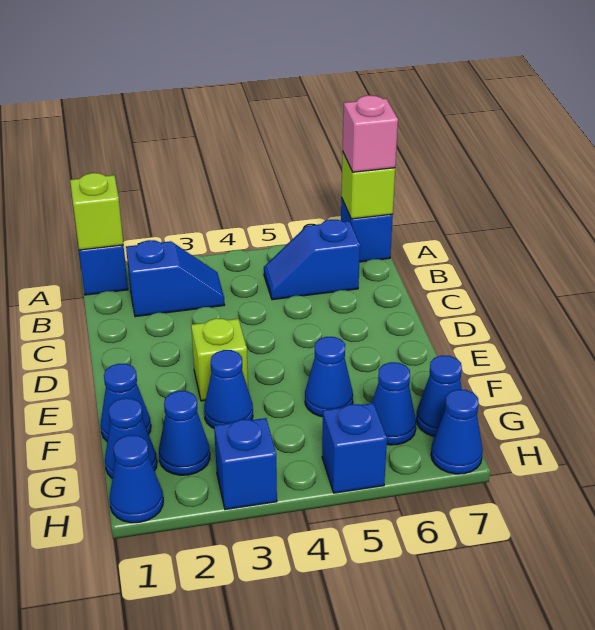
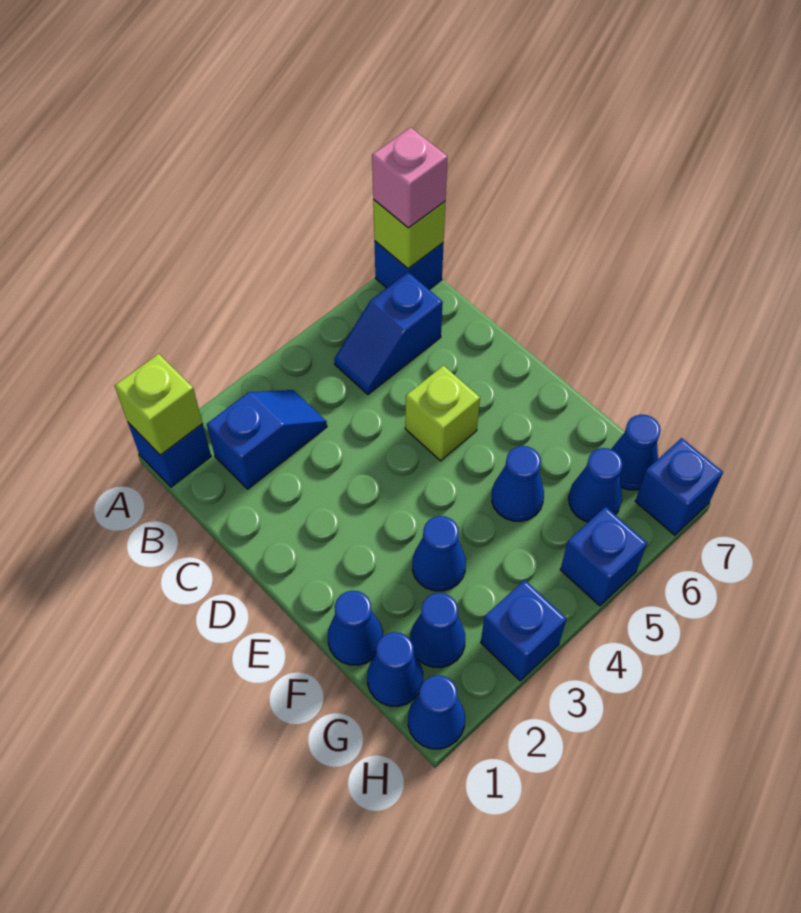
lime 1x1 brick [191,318,248,401] -> lime 1x1 brick moved to [405,365,480,461]
blue 1x1 cone [431,389,483,474] -> blue 1x1 brick [635,438,723,535]

